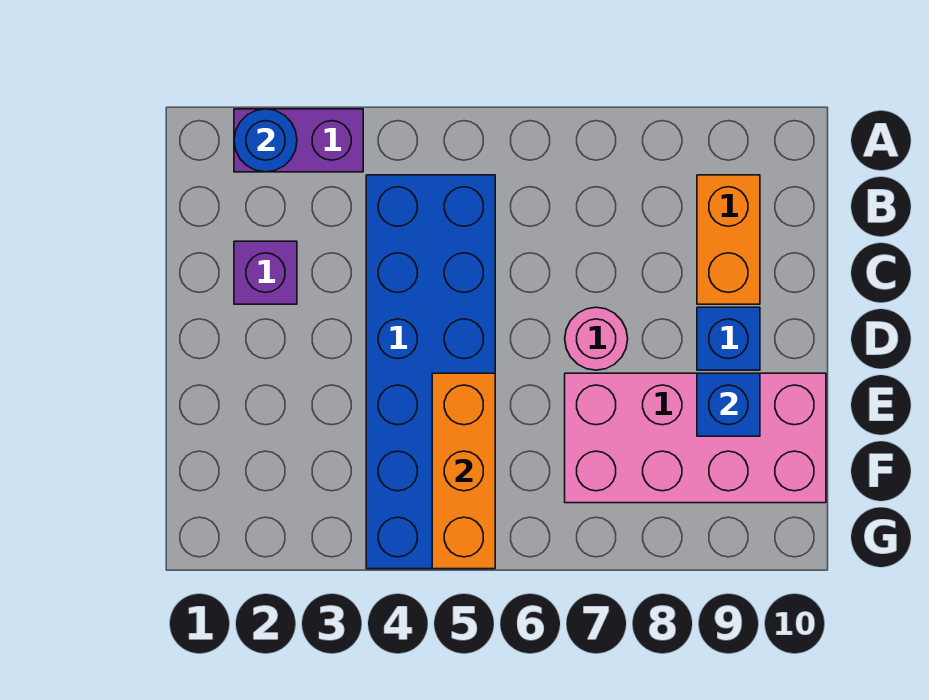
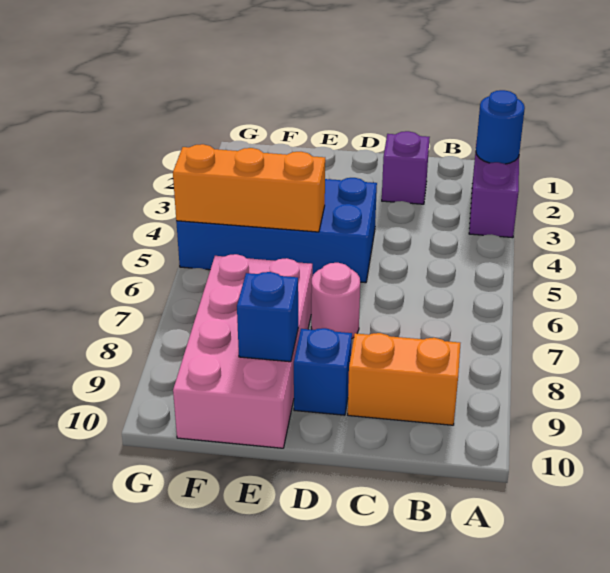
blue 2x6 brick [366,175,495,569] -> blue 2x4 brick [176,178,377,283]

